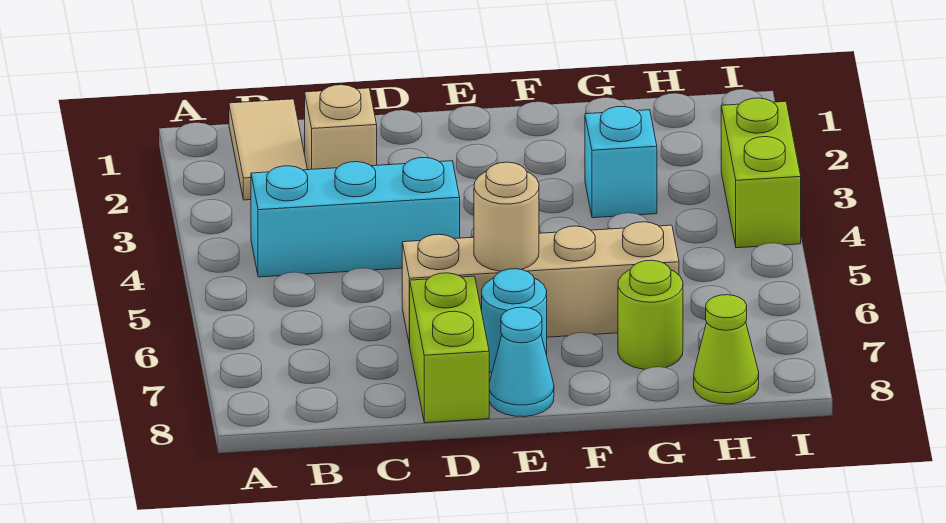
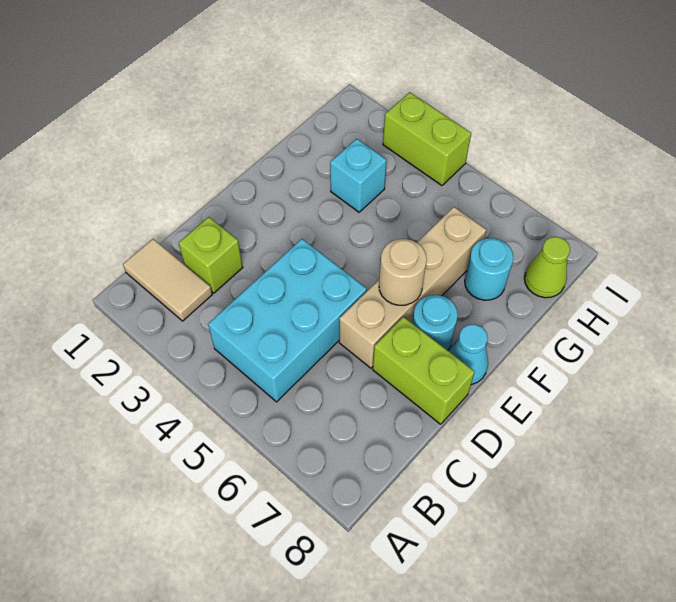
cyan 1x3 brick [251,158,460,277] -> cyan 2x3 brick [208,239,367,402]
tan 1x1 brick [305,85,377,170] -> lime 1x1 brick [179,217,243,293]
lime 1x1 round brick [618,260,683,369] -> cyan 1x1 round brick [465,238,513,300]

